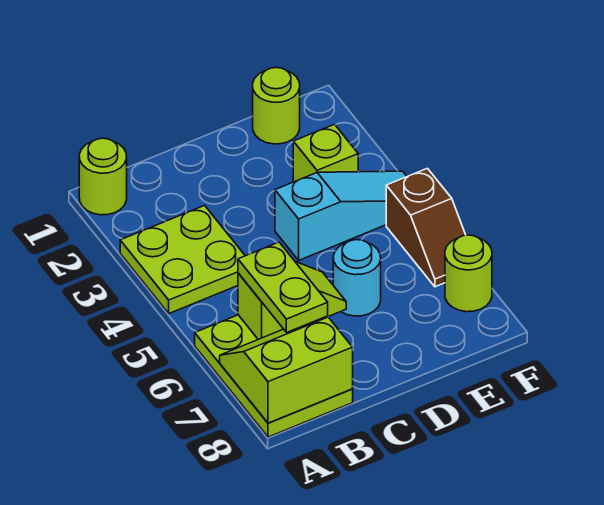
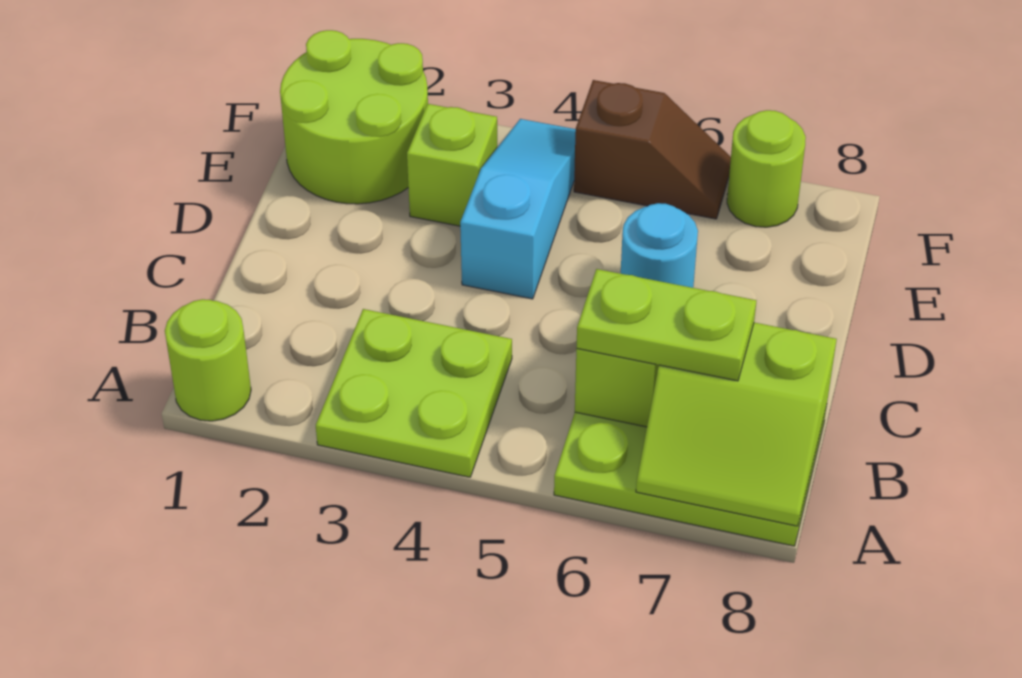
lime 2x2 slope [220,317,353,423] -> lime 2x2 slope turned to [636,323,837,526]
lime 1x1 round brick [253,68,300,144] -> lime 2x2 round brick [280,30,428,204]

